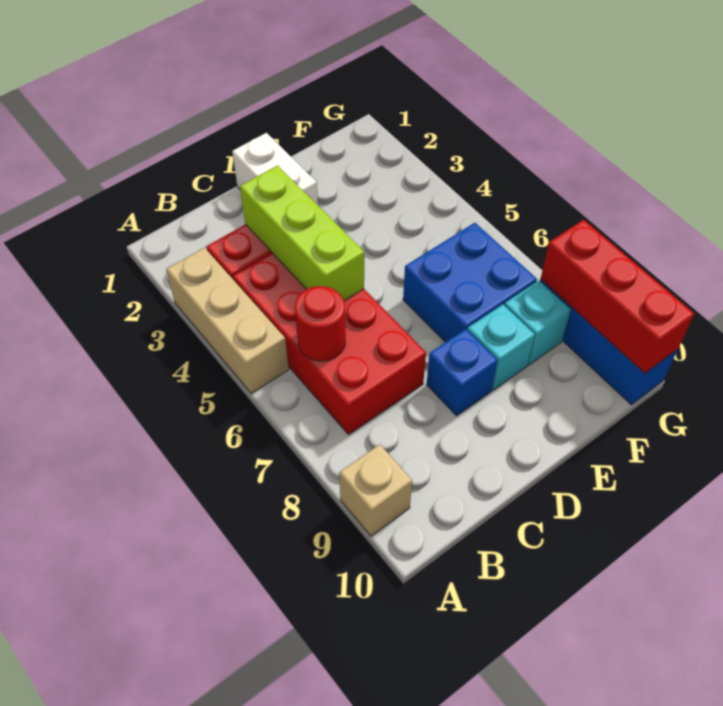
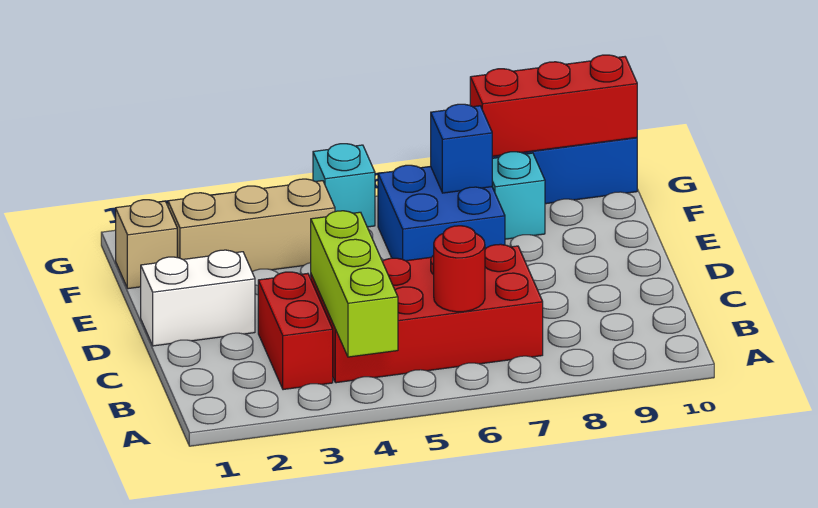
tan 1x3 brick [166,247,289,394] -> tan 1x3 brick moved to [168,179,335,272]
tan 1x1 brick [339,444,412,536] -> tan 1x1 brick moved to [116,200,177,289]
lime 1x3 brick [240,165,364,301] -> lime 1x3 brick turned to [311,211,398,357]
blue 1x1 brick [427,329,498,416] -> blue 1x1 brick moved to [431,104,492,193]
cyan 1x1 brick [467,304,535,390] -> cyan 1x1 brick moved to [313,144,375,227]

